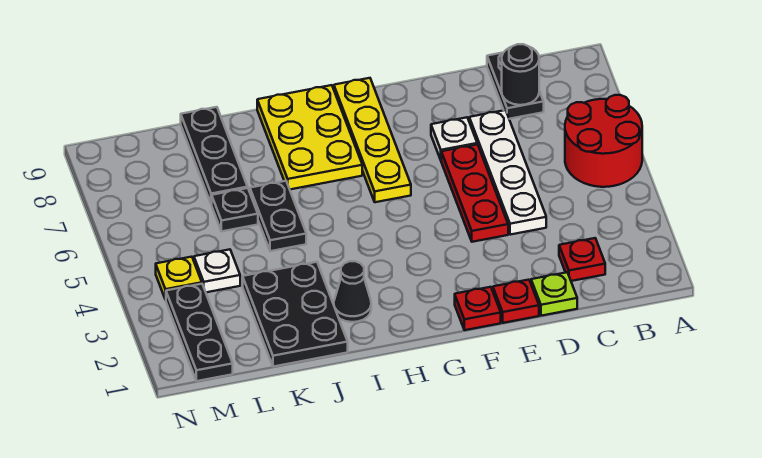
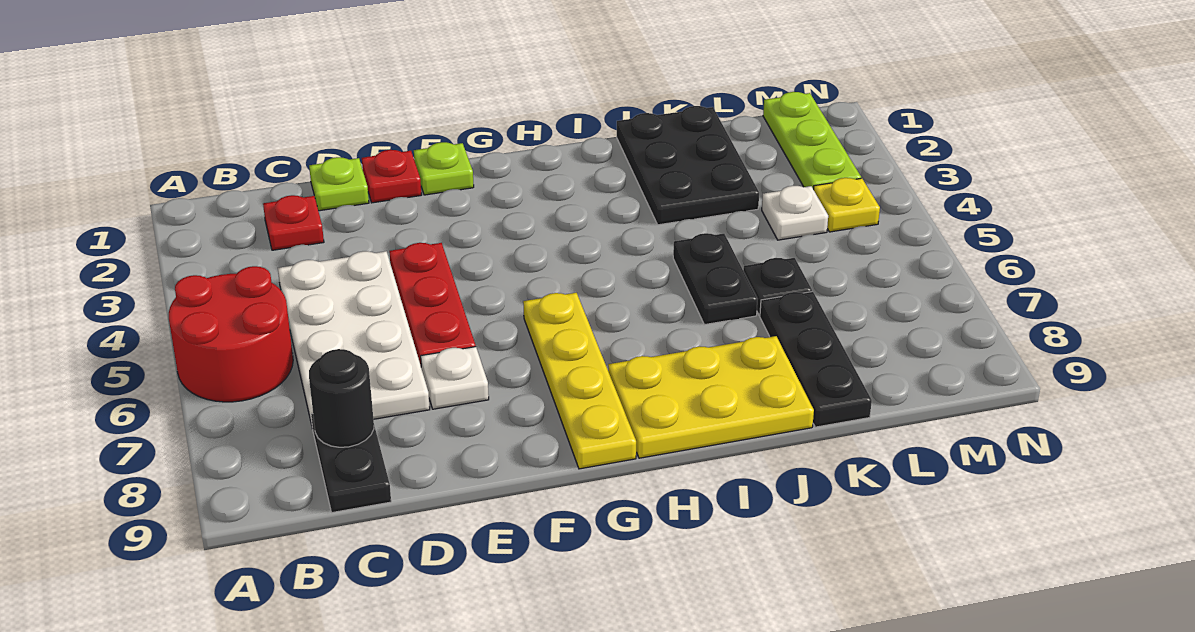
white 1x4 plate [469,110,546,235] -> white 2x4 plate [278,251,430,429]
red 1x1 plate [455,287,501,330] -> lime 1x1 plate [414,142,474,195]
yellow 2x3 plate [257,85,362,189] -> yellow 2x3 plate turned to [608,336,814,458]
black 1x1 cone [334,261,371,322] -> none
black 1x3 plate [166,284,233,381] -> lime 1x3 plate [763,92,861,189]

